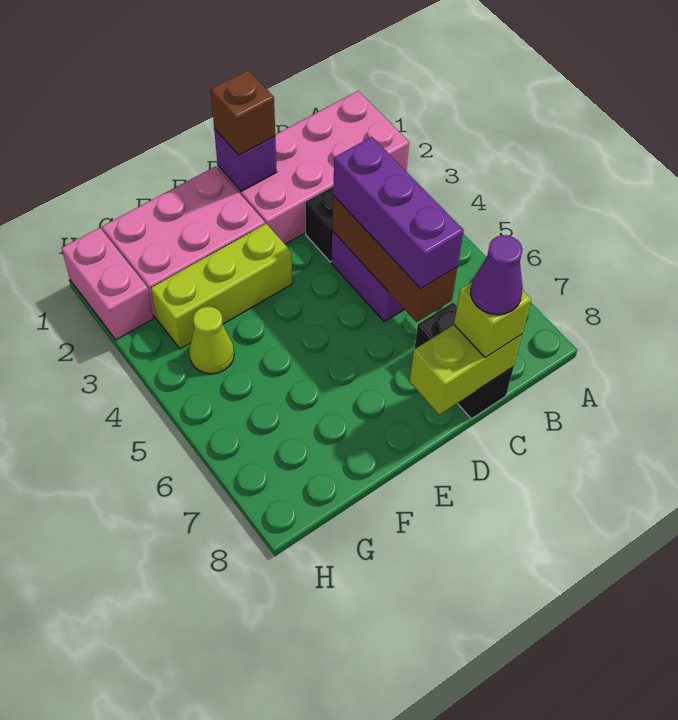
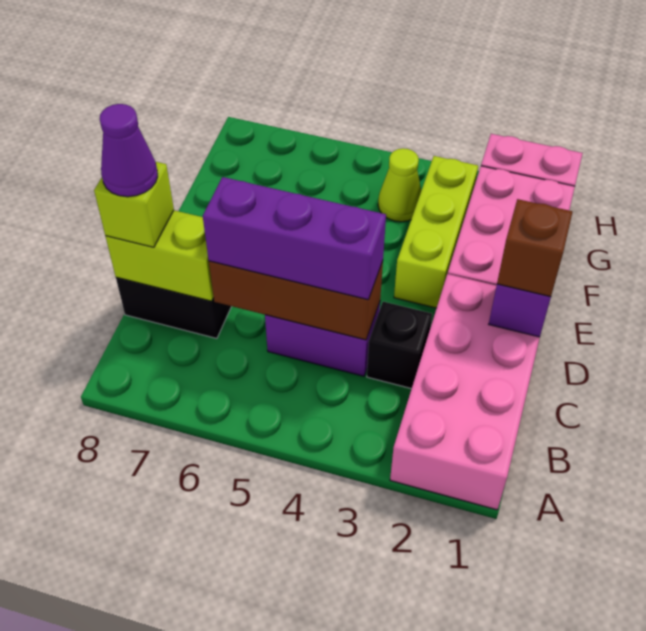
lime 1x2 brick [410,325,522,415] -> lime 1x2 brick turned to [105,210,214,301]

